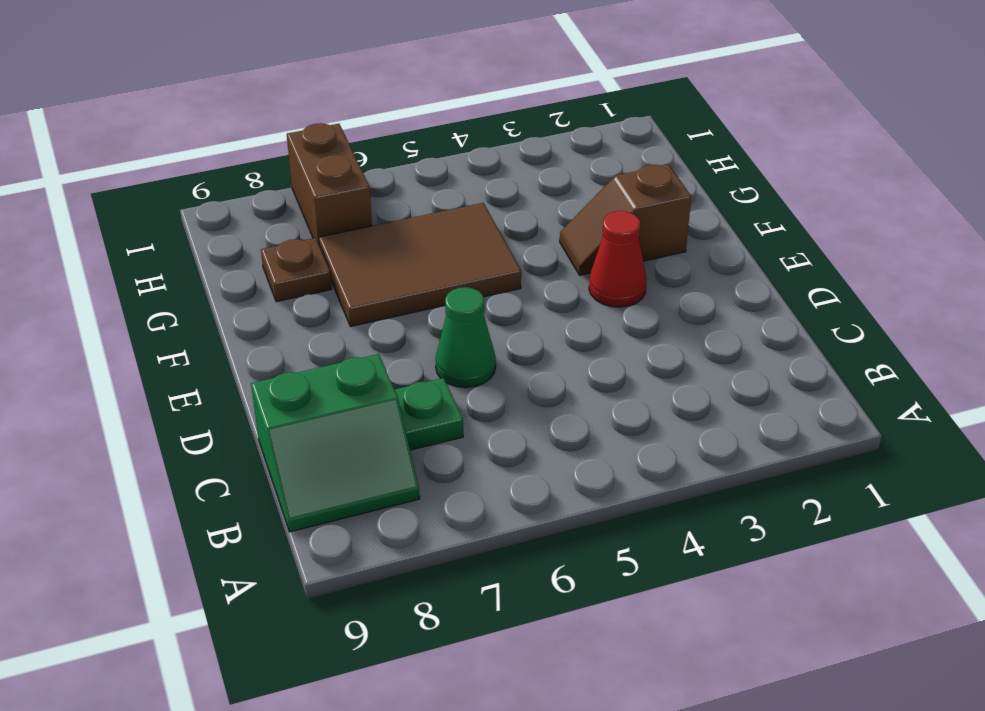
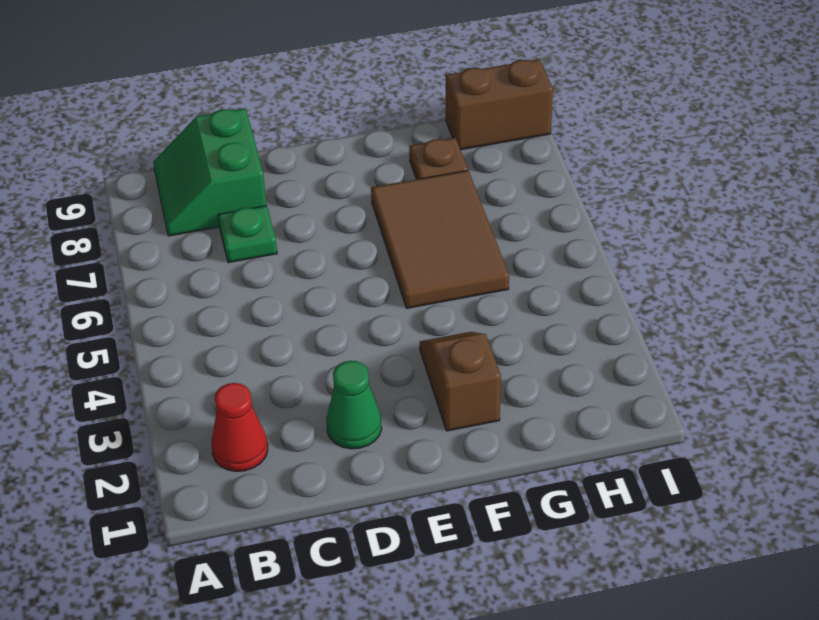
green 1x1 cone [435,287,496,388] -> green 1x1 cone moved to [326,361,382,449]
red 1x1 cone [589,211,647,307] -> red 1x1 cone moved to [212,383,268,471]
brown 1x2 brick [287,123,372,244] -> brown 1x2 brick moved to [446,59,553,150]

